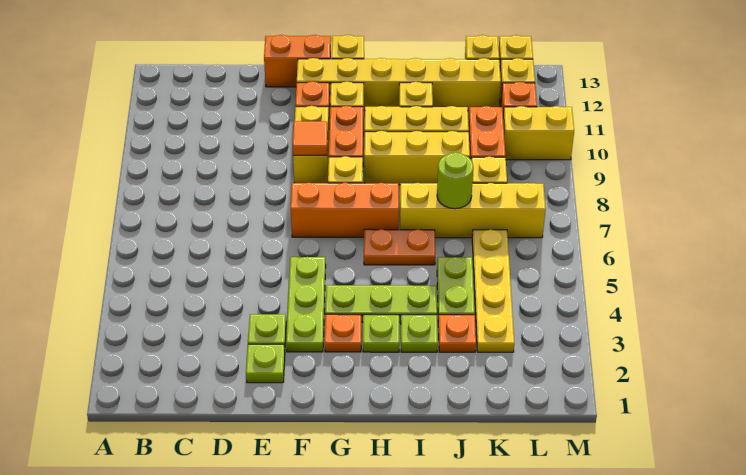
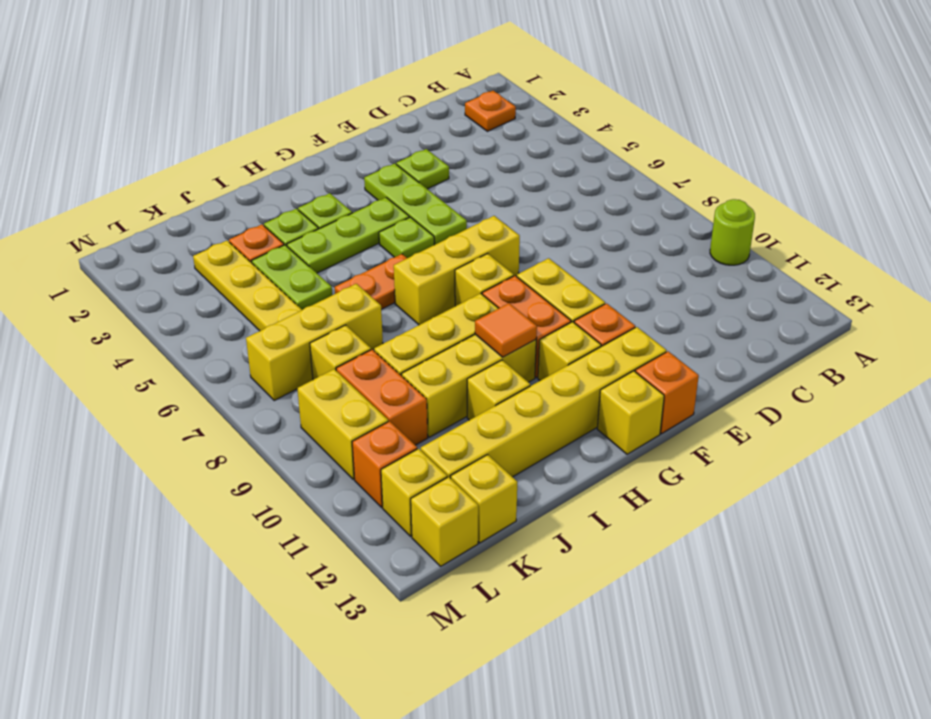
lime 1x1 plate [246,344,285,383] -> lime 1x1 plate moved to [379,217,434,258]
orange 1x2 brick [264,35,331,87] -> orange 1x1 brick [635,351,699,434]
orange 1x3 brick [291,183,399,237] -> yellow 1x3 brick [394,216,520,325]
orange 1x1 tile [293,121,328,155] -> orange 1x1 tile moved to [475,303,537,357]
orange 1x1 plate [325,314,361,352] -> orange 1x1 plate moved to [465,91,516,131]
yellow 1x4 brick [400,183,546,238] -> yellow 1x3 brick [246,284,383,400]
lime 1x1 round brick [437,152,473,209] -> lime 1x1 round brick moved to [710,199,755,265]
yellow 1x2 brick [503,106,574,160] -> yellow 1x2 brick turned to [297,369,388,479]

